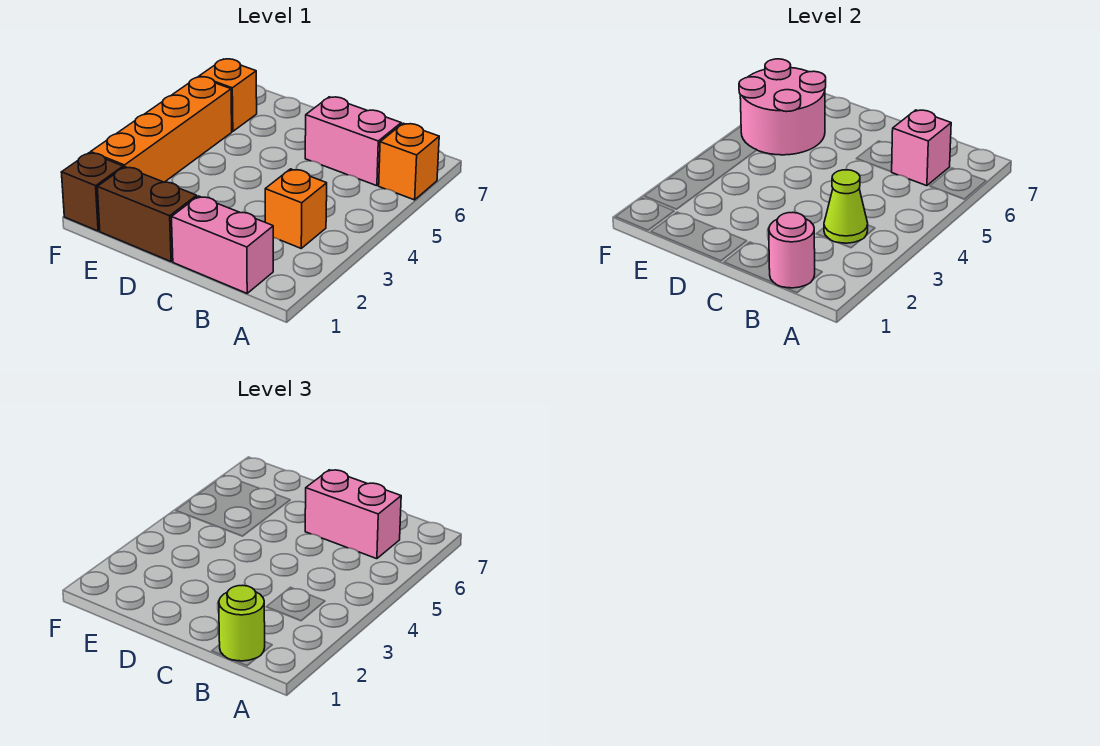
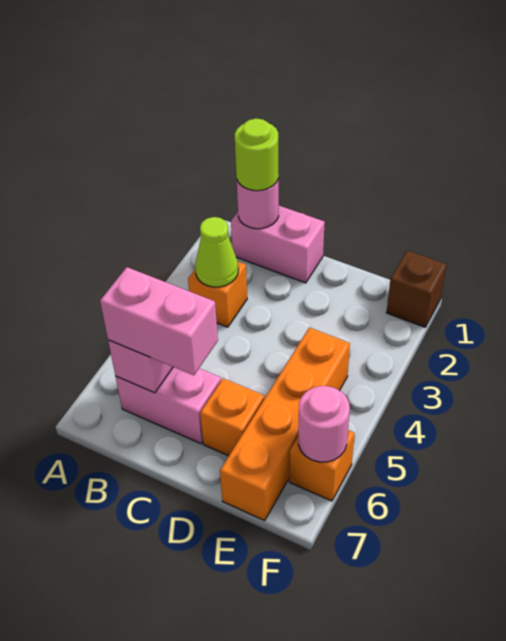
orange 1x1 brick [379,123,439,200] -> orange 1x1 brick moved to [200,378,264,456]
brown 1x2 brick [97,167,197,262] -> none
pink 2x2 round brick [739,59,826,155] -> pink 1x1 round brick [298,386,350,462]
orange 1x4 brick [91,77,232,182] -> orange 1x4 brick moved to [220,327,350,521]

